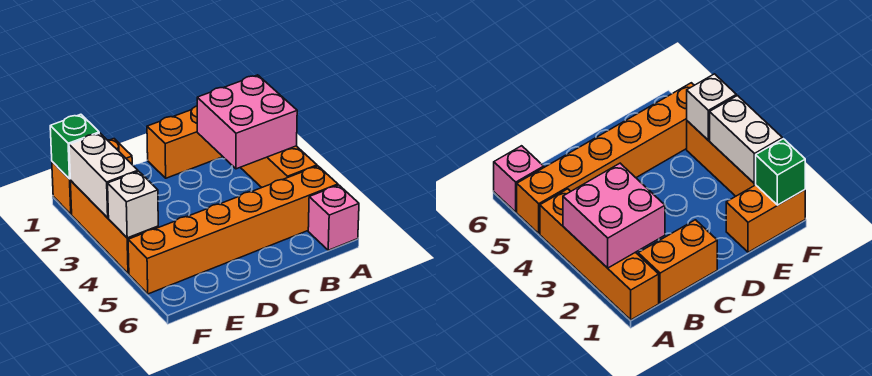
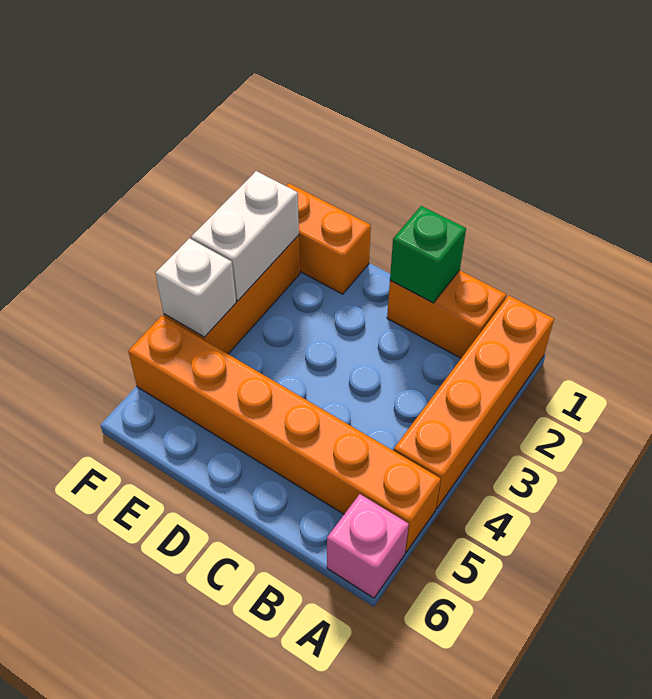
pink 2x2 brick [197,75,297,169] -> none
green 1x1 brick [50,114,99,179] -> green 1x1 brick moved to [390,206,466,303]

